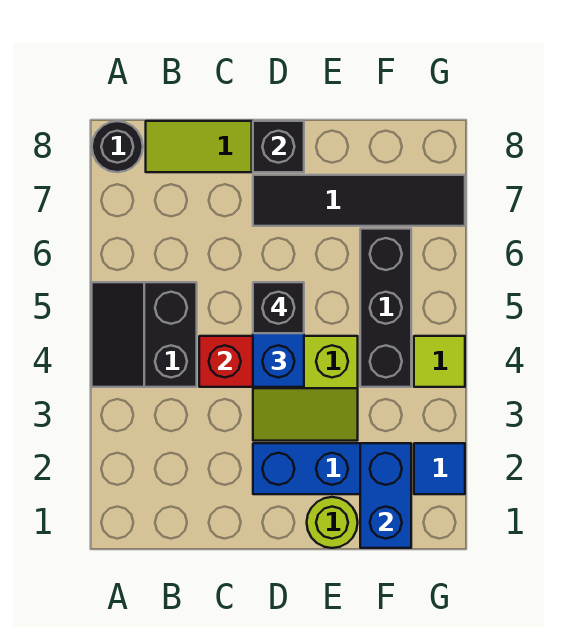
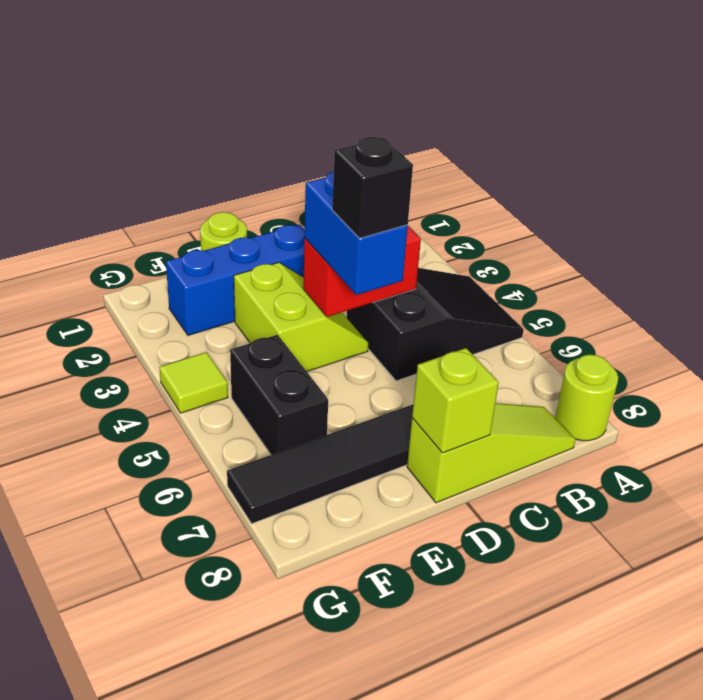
black 2x2 slope [92,282,197,387] -> black 2x3 slope [347,268,524,381]
black 1x1 round brick [92,121,143,172] -> lime 1x1 round brick [555,355,618,441]
lime 2x2 slope [253,336,358,441] -> lime 2x2 slope turned to [234,263,368,371]
black 1x1 brick [253,121,304,172] -> lime 1x1 brick [412,348,499,453]
blue 1x2 brick [360,443,411,548] -> none
black 1x3 brick [360,229,411,387] -> black 1x2 brick [230,335,328,455]
blue 1x1 tile [414,443,465,494] -> none

